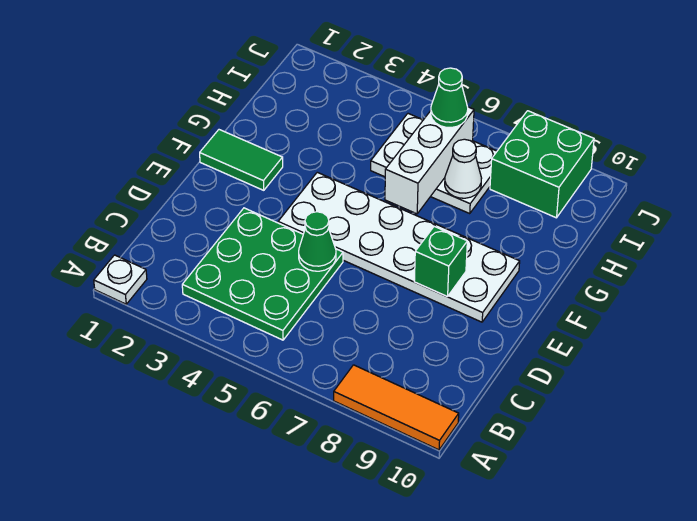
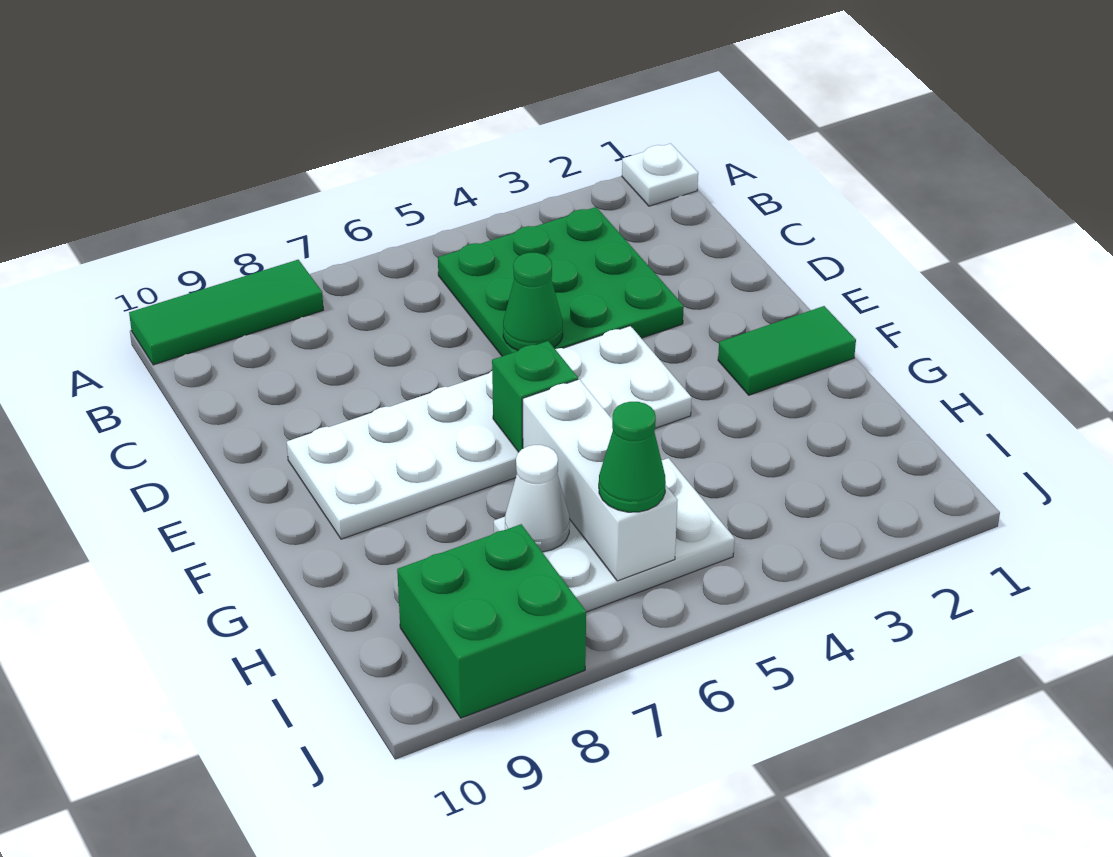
orange 1x3 tile [334,365,459,450] -> green 1x3 tile [129,260,323,365]
green 1x1 brick [414,226,467,296] -> green 1x1 brick moved to [492,341,578,452]

